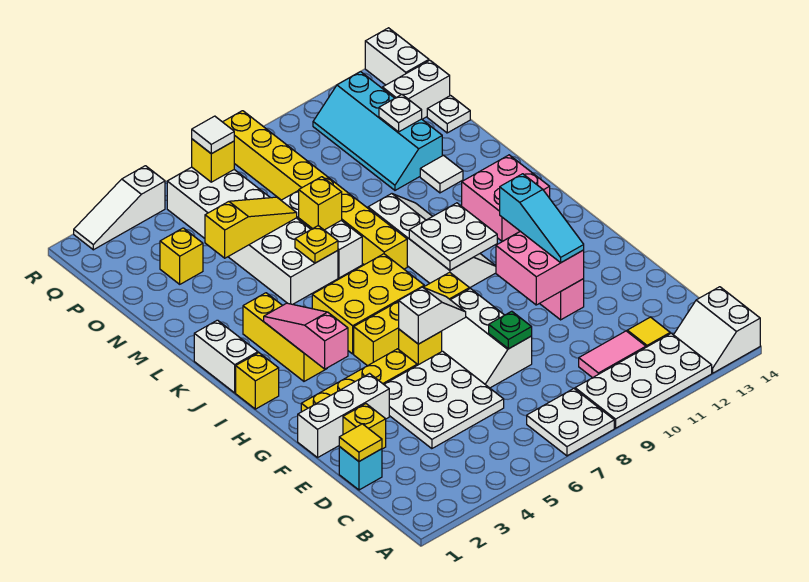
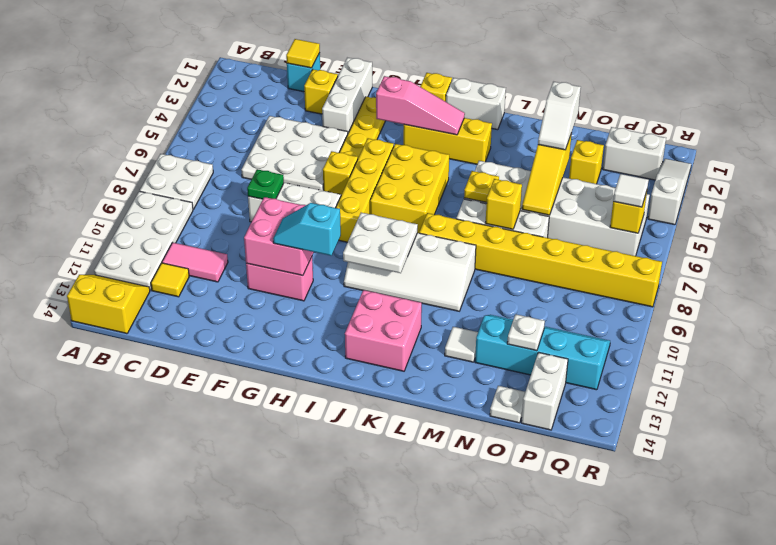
white 2x2 slope [674,287,760,373] -> yellow 2x2 slope [67,275,150,334]
pink 1x2 tile [579,331,646,378] -> pink 1x2 tile turned to [162,242,228,282]
cyan 1x3 slope [500,174,584,262] -> cyan 1x2 slope [273,203,341,256]
white 1x2 slope [399,287,466,344] -> white 1x2 slope moved to [538,82,581,150]
white 1x2 brick [365,28,429,85] -> white 1x2 brick moved to [603,127,666,180]

